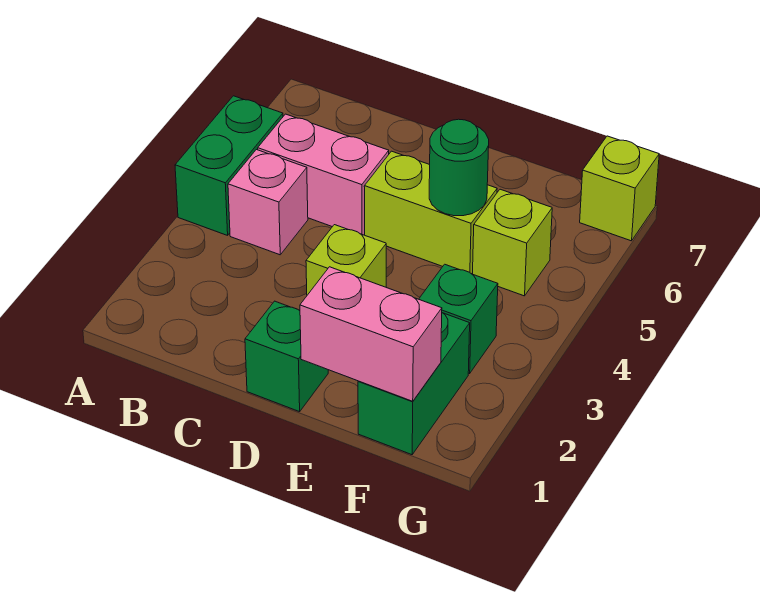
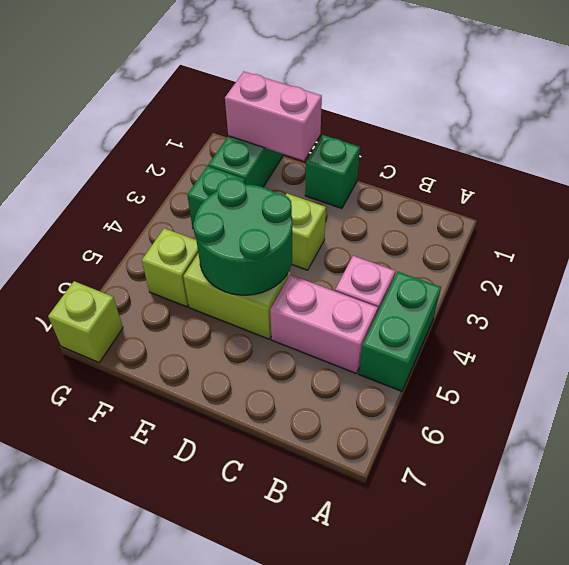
green 1x1 round brick [429,119,489,216] -> green 2x2 round brick [193,178,292,295]

